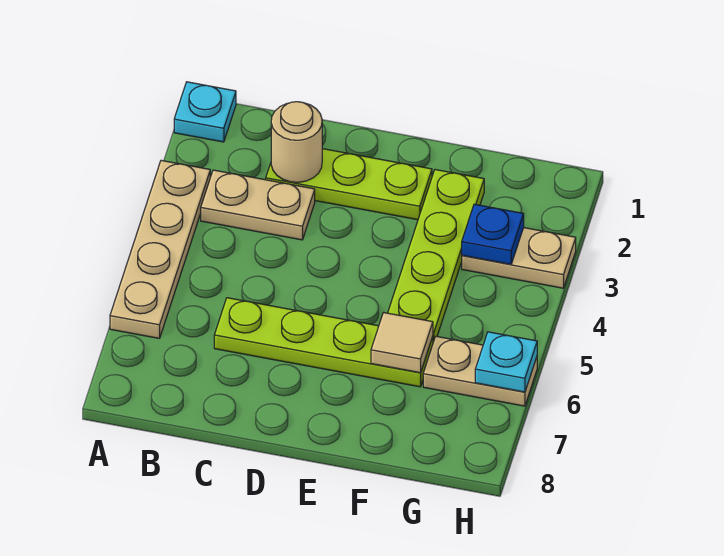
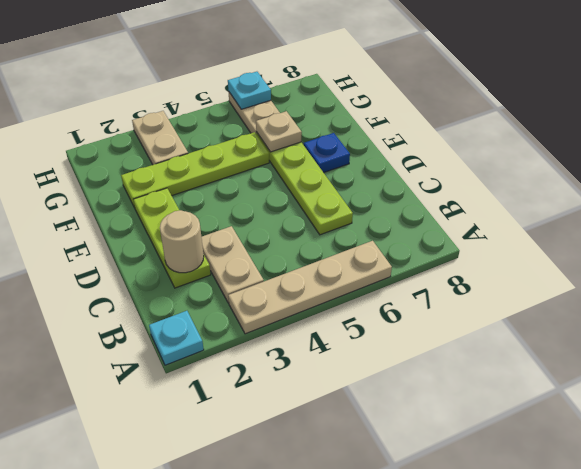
tan 1x1 tile [371,313,433,373] -> tan 1x1 plate [256,111,302,152]
blue 1x1 plate [462,204,524,264] -> blue 1x1 plate moved to [304,133,350,173]

